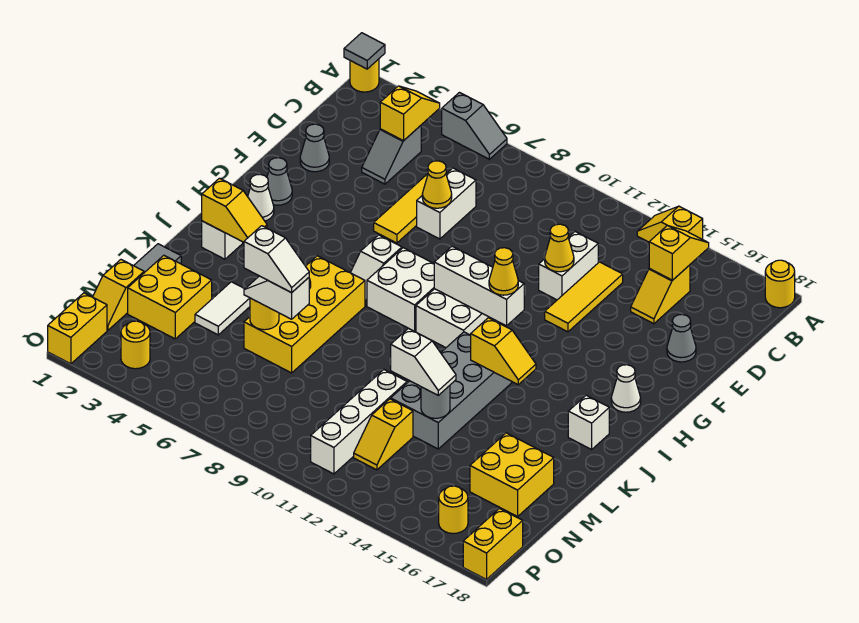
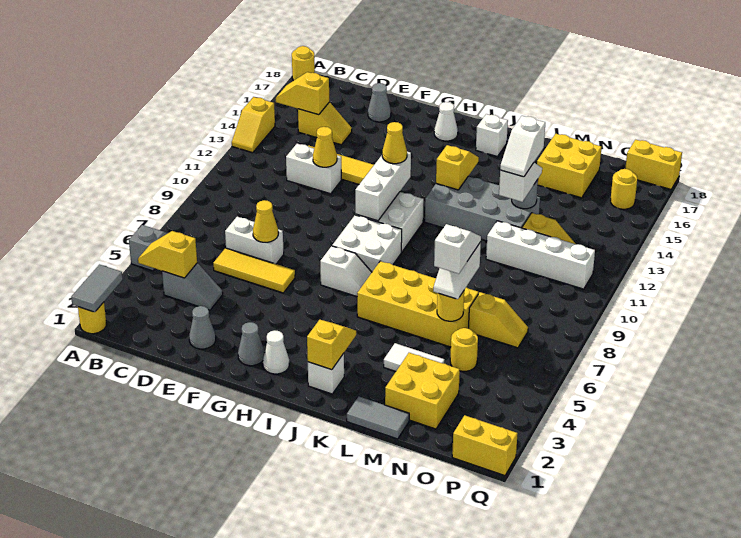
grey 1x1 tile [344,33,385,69] -> grey 1x2 tile [71,265,123,312]
none -> white 1x2 slope [500,116,545,177]
yellow 1x2 slope [93,260,144,330] -> yellow 1x2 slope moved to [468,292,528,348]
yellow 1x1 round brick [121,321,150,369] -> yellow 1x1 round brick moved to [450,328,478,371]

